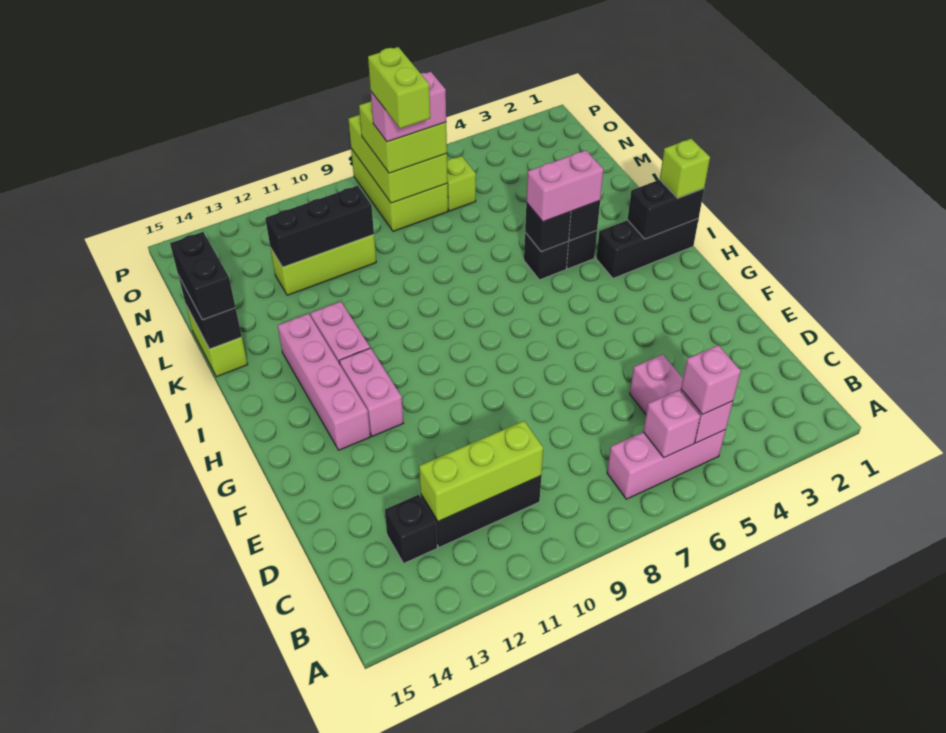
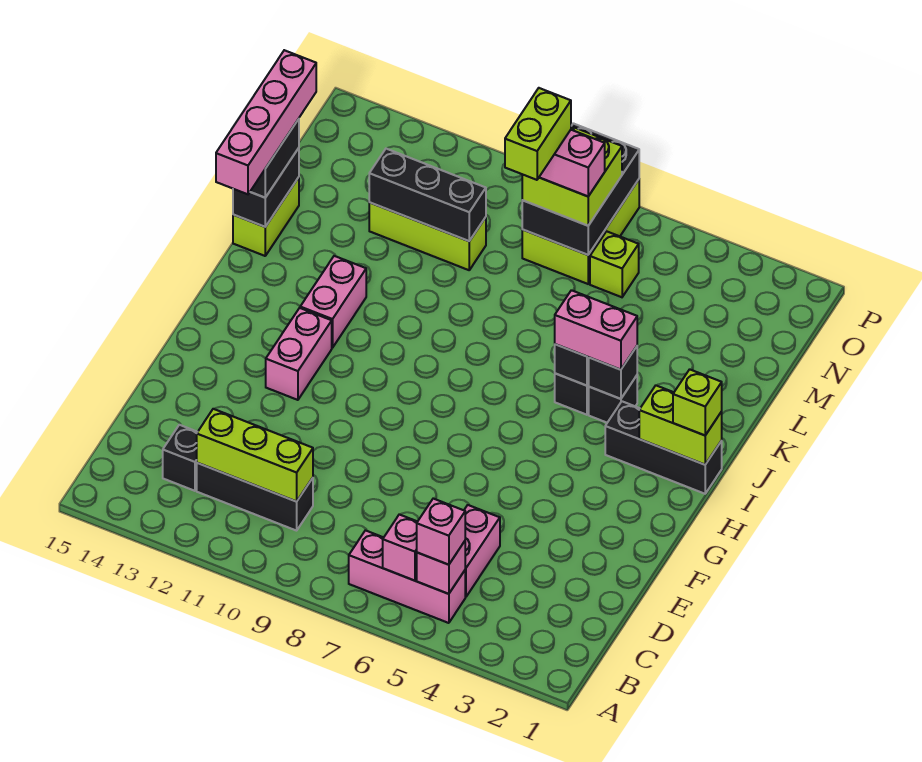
pink 1x4 brick [278,314,370,450] -> pink 1x4 brick moved to [216,50,316,194]
black 1x2 brick [628,180,704,239] -> lime 1x2 brick [639,386,722,465]
lime 2x3 brick [348,115,448,203] -> black 2x3 brick [522,123,639,255]

